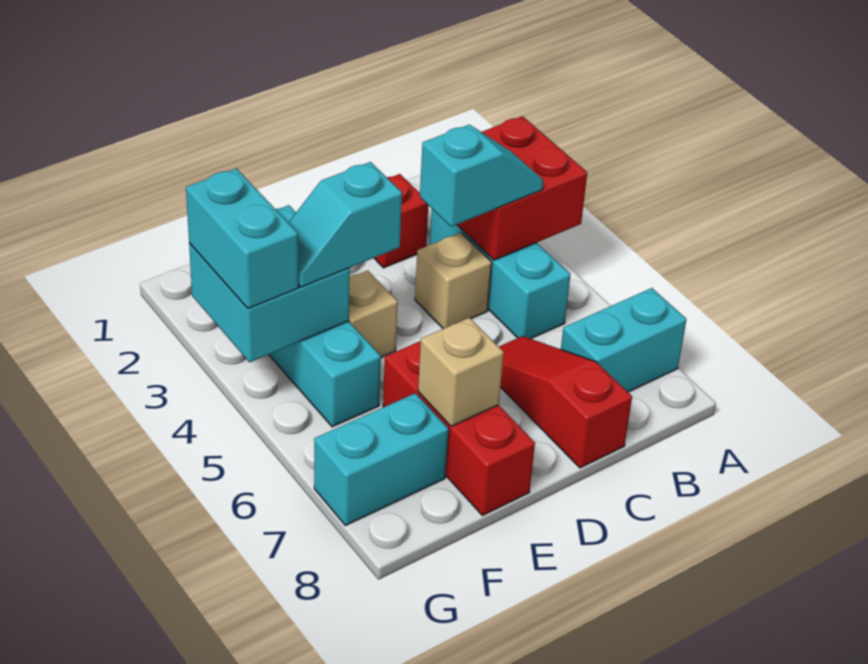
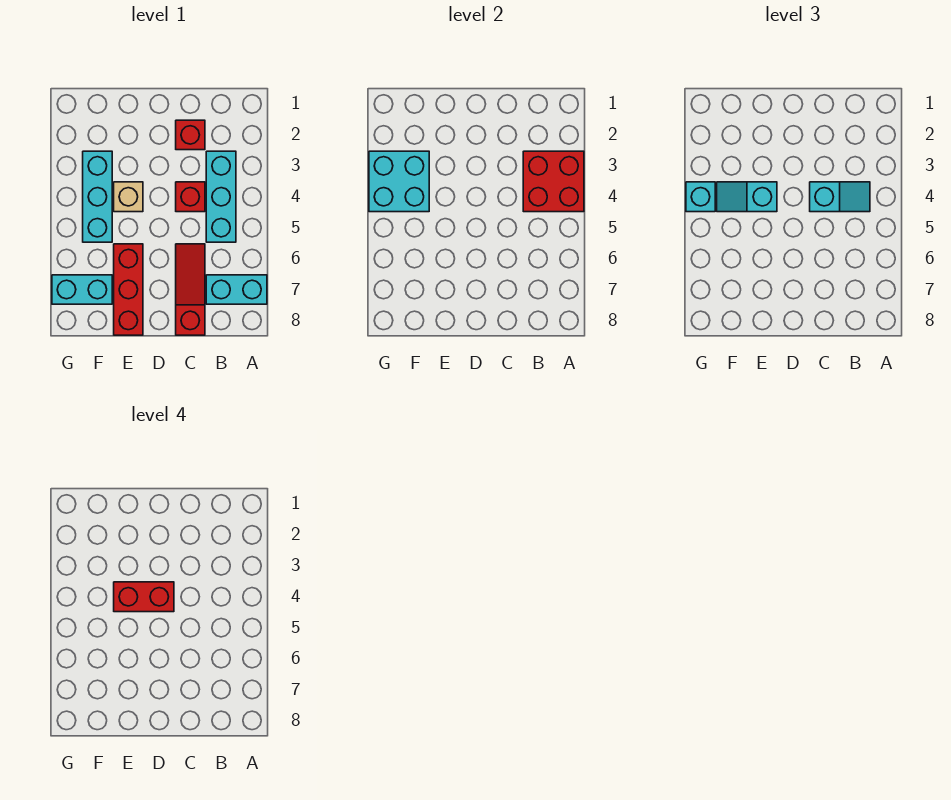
tan 1x1 brick [415,233,492,329] -> red 1x1 brick [176,182,205,212]
none -> red 1x2 brick [114,582,174,612]
tan 1x1 brick [418,318,504,426] -> none
cyan 1x2 brick [186,169,298,309] -> cyan 1x1 brick [686,182,715,212]

